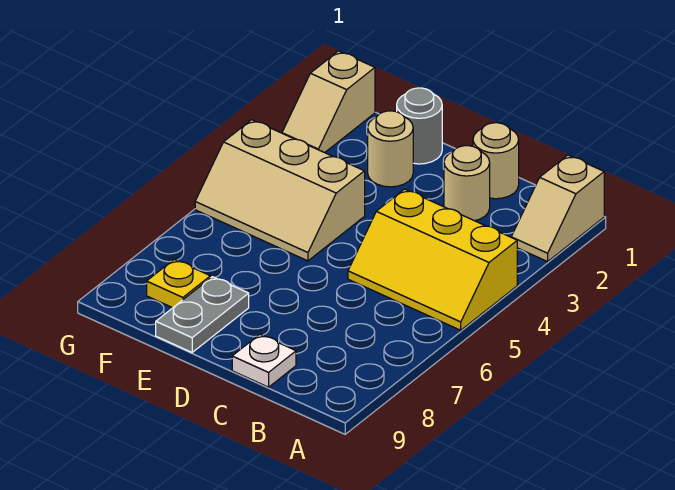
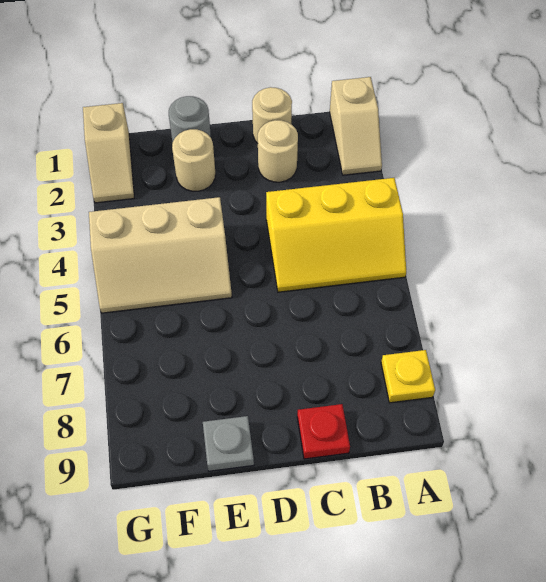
white 1x1 plate [232,334,296,387] -> red 1x1 plate [297,404,350,459]
grey 1x2 plate [156,277,249,352] -> grey 1x1 plate [203,416,254,471]
yellow 1x1 plate [147,259,210,308] -> yellow 1x1 plate moved to [381,350,435,403]

